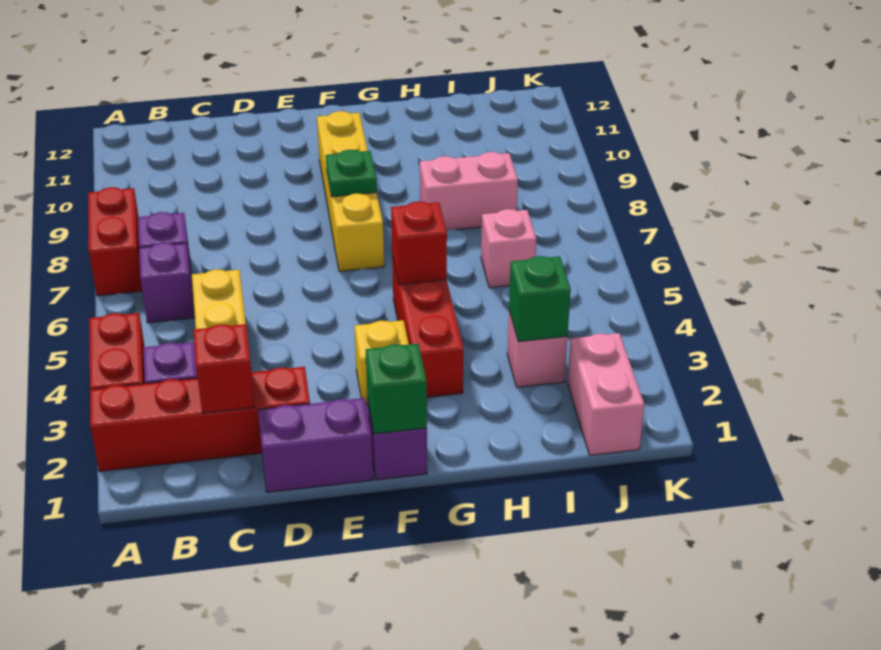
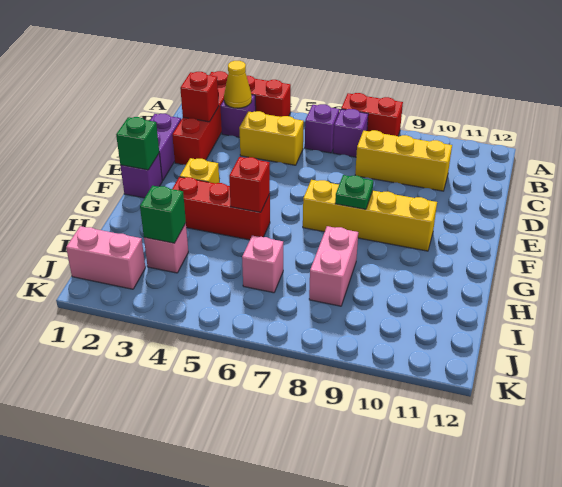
none -> yellow 1x1 cone [224,61,252,108]
none -> yellow 1x3 brick [355,130,452,191]

